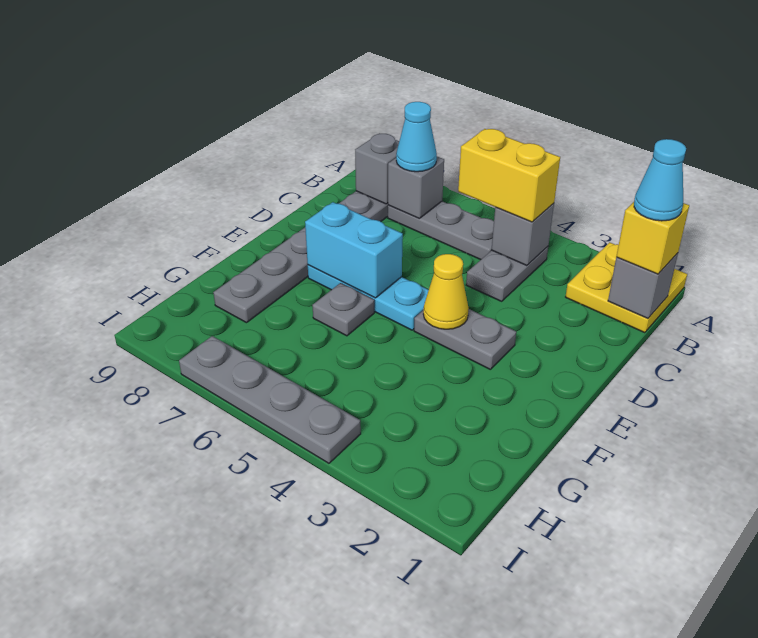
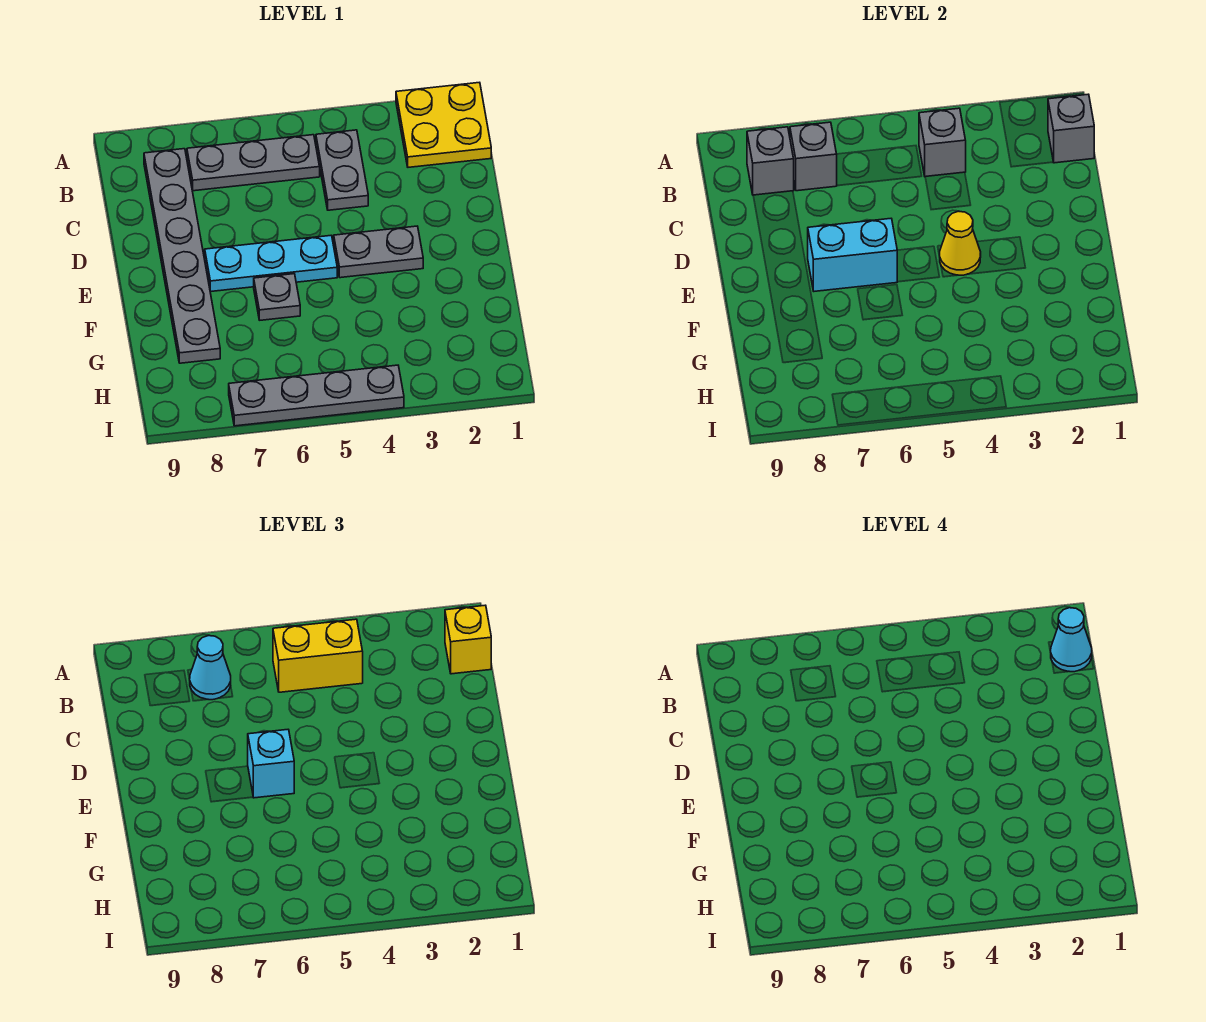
none -> cyan 1x1 brick [248,730,294,798]

